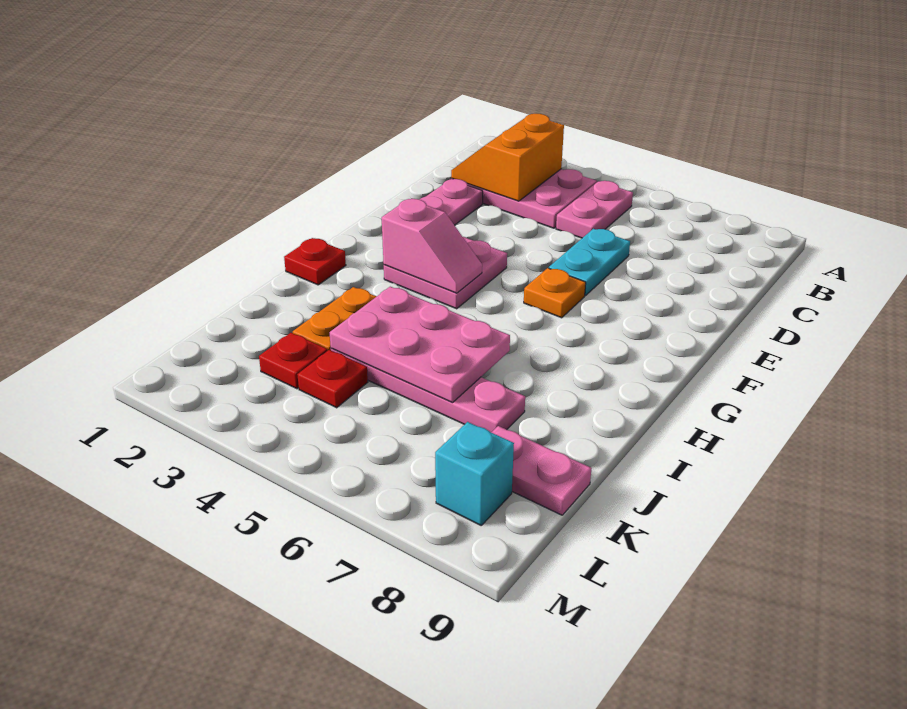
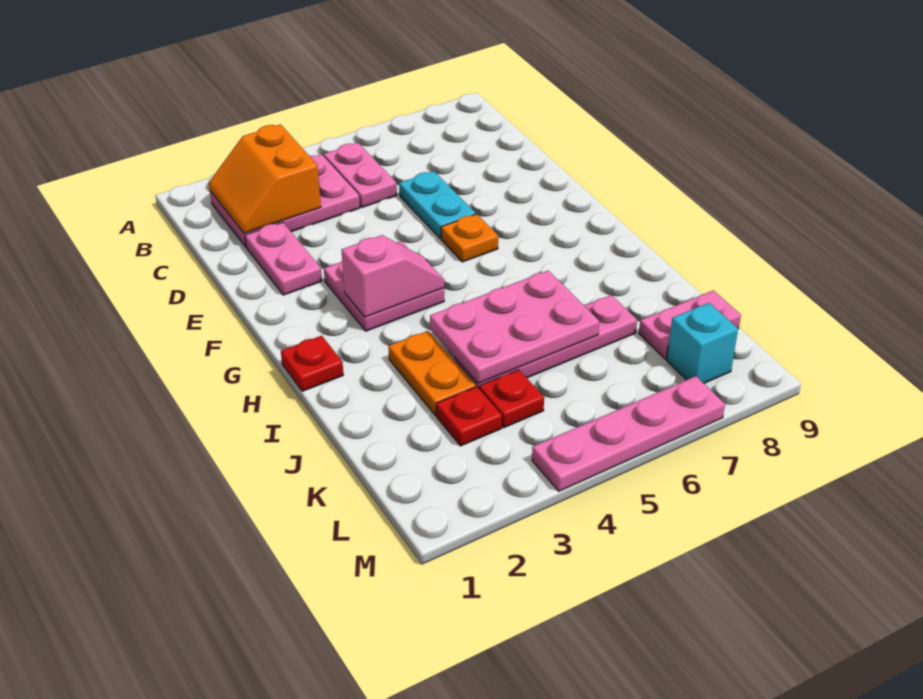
none -> pink 1x4 plate [532,376,725,491]

